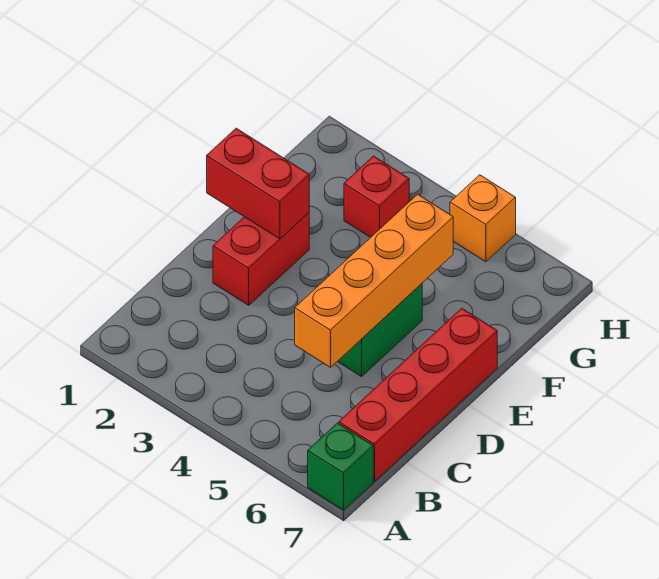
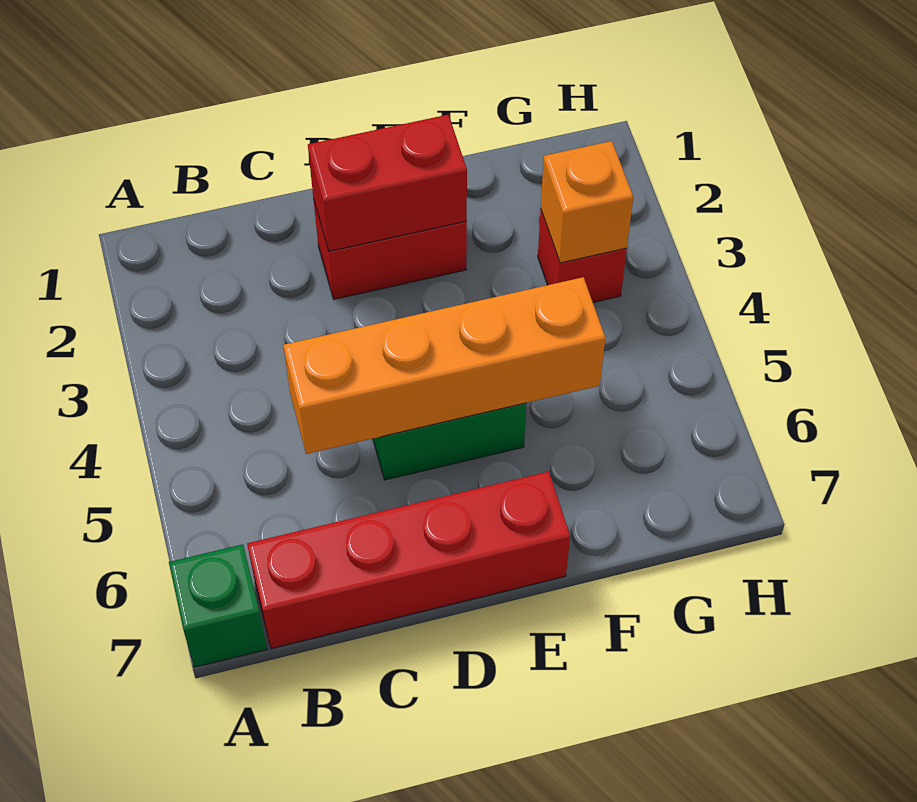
red 1x2 brick [207,128,309,239] -> red 1x2 brick turned to [308,115,467,251]
orange 1x1 brick [450,175,516,262] -> orange 1x1 brick moved to [541,141,633,263]

